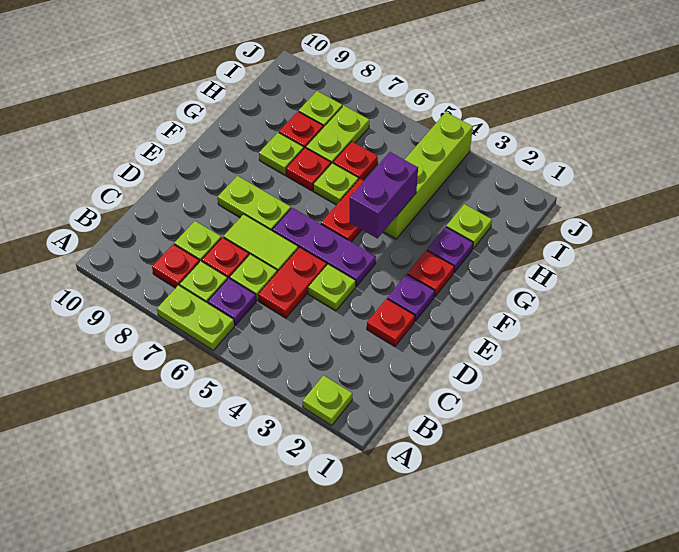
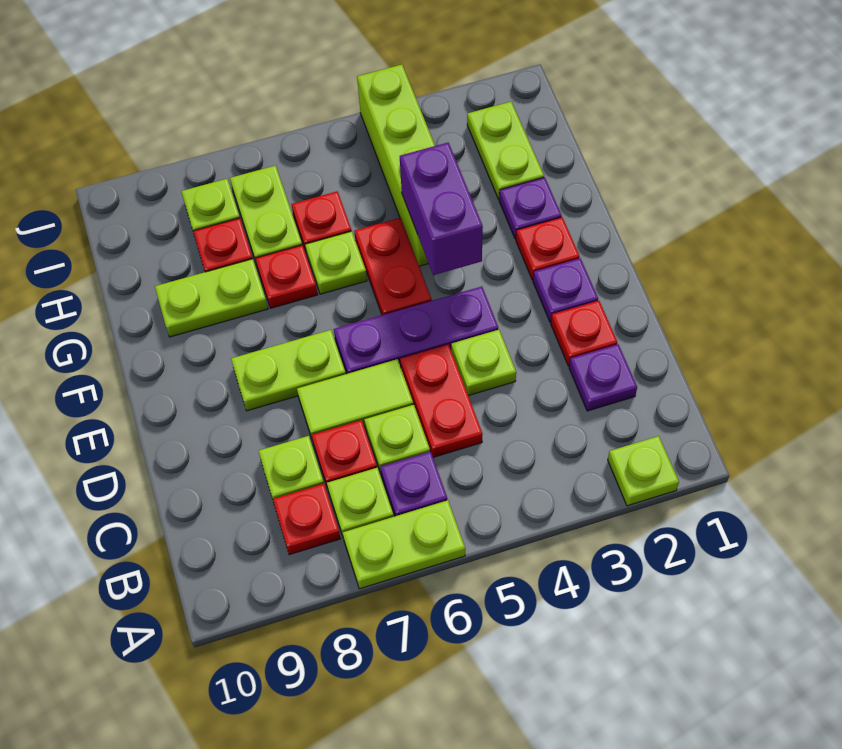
none -> purple 1x1 plate [569,344,637,411]
lime 1x1 plate [259,133,304,175] -> lime 1x2 plate [155,259,268,337]
lime 1x1 plate [446,204,492,249] -> lime 1x2 plate [467,102,544,199]

